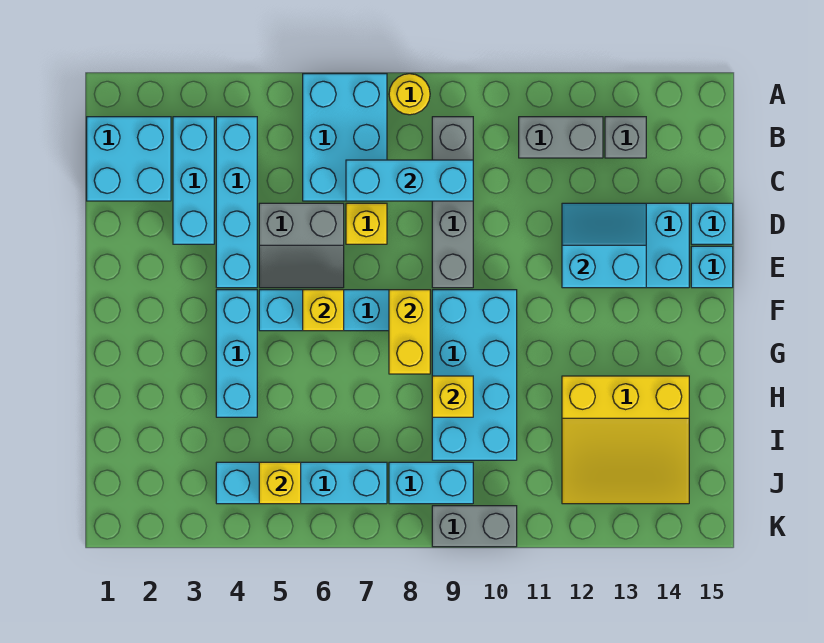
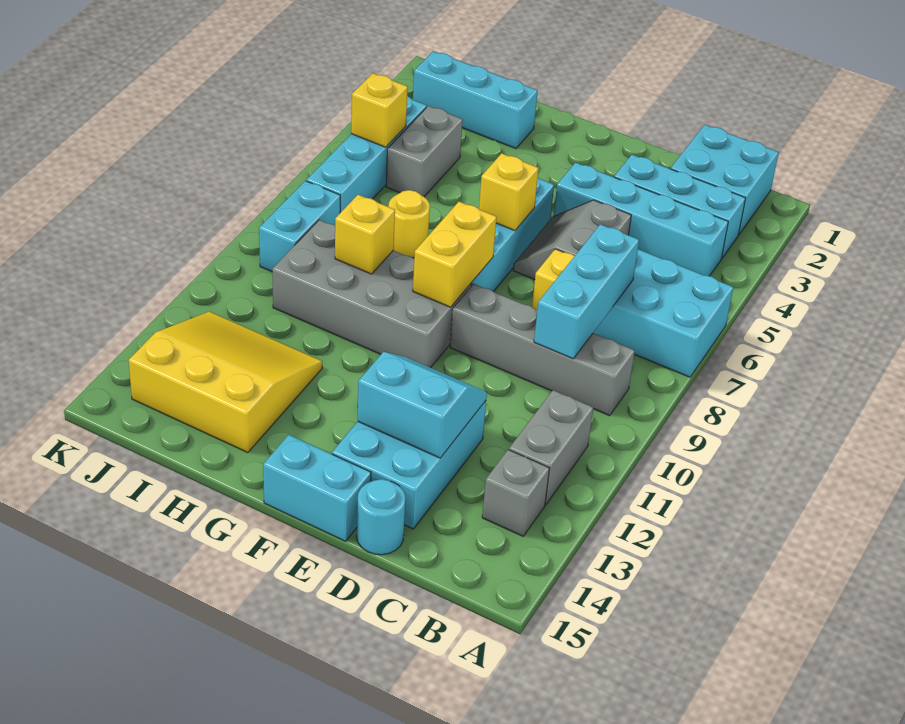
yellow 1x1 round brick [389,74,430,115] -> yellow 1x1 round brick moved to [389,190,430,258]
cyan 2x2 slope [562,203,646,288] -> cyan 2x2 slope turned to [358,352,487,458]
cyan 1x1 brick [691,203,733,244] -> cyan 1x1 round brick [357,479,405,555]
cyan 1x1 brick [691,246,733,288] -> cyan 1x2 brick [263,435,371,541]
cyan 1x3 brick [216,290,257,417] -> cyan 1x3 brick moved to [413,51,538,149]
yellow 1x2 brick [389,290,430,374] -> yellow 1x2 brick turned to [413,202,497,307]
cyan 2x4 brick [432,290,517,460] -> grey 2x4 brick [272,220,472,368]
yellow 3x3 slope [562,376,689,504] -> yellow 3x3 slope turned to [129,312,322,453]
grey 1x2 brick [432,506,517,547] -> grey 1x2 brick moved to [386,106,463,197]

